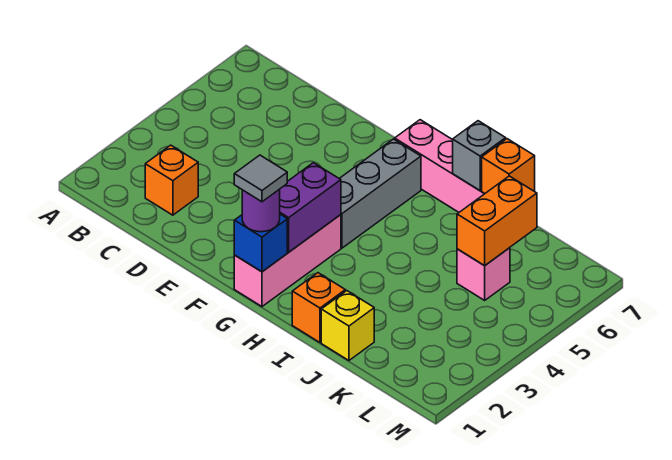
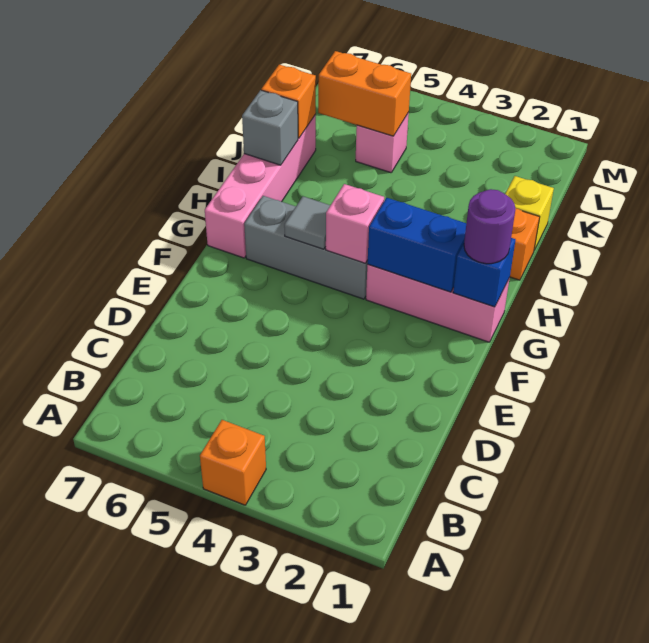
orange 1x1 brick [145,145,198,215] -> orange 1x1 brick moved to [200,420,266,505]
grey 1x1 tile [234,155,287,202] -> grey 1x1 tile moved to [284,196,330,249]
purple 1x2 brick [280,163,341,252] -> blue 1x2 brick [367,198,466,292]
none -> pink 1x1 brick [326,184,384,263]

